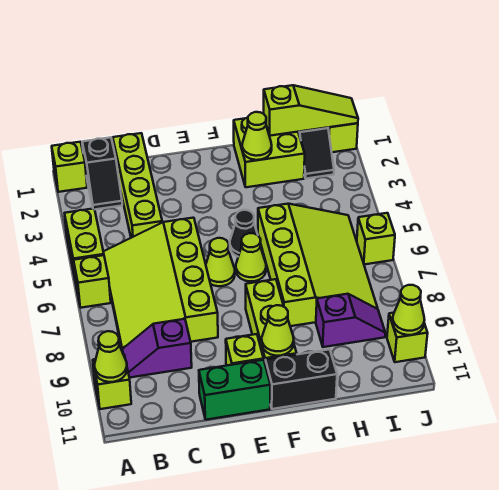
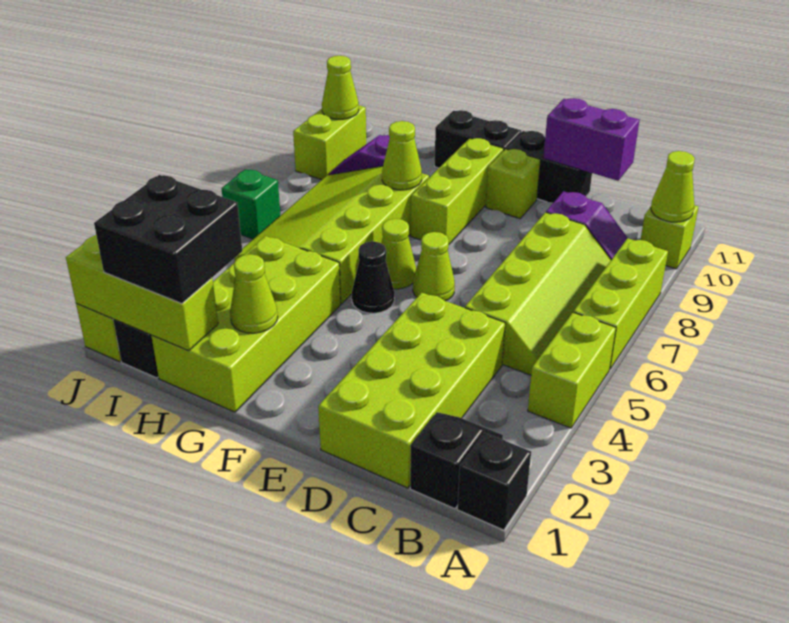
lime 1x1 brick [52,142,87,192] -> black 1x1 brick [457,433,531,530]
lime 1x1 brick [74,255,111,308] -> lime 1x3 brick [574,238,668,369]
lime 3x4 slope [103,218,218,352] -> lime 2x4 slope [465,212,611,375]
lime 1x4 brick [113,133,162,238] -> lime 2x4 brick [318,293,505,488]
none -> purple 1x2 brick [543,98,639,181]
green 1x2 brick [199,360,270,420] -> black 1x2 brick [506,131,592,203]
lime 1x1 cone [262,305,294,356] -> lime 1x1 cone moved to [382,121,422,190]
lime 2x2 brick [234,118,305,187] -> lime 2x4 brick [152,236,341,412]
lime 1x3 slope [264,85,358,136] -> lime 1x3 brick [66,235,218,351]
none -> black 2x2 brick [94,175,242,304]
lime 1x1 brick [357,213,395,265] -> green 1x1 brick [221,169,280,239]
lime 1x1 brick [387,313,428,362] -> lime 1x2 brick [293,105,366,180]

